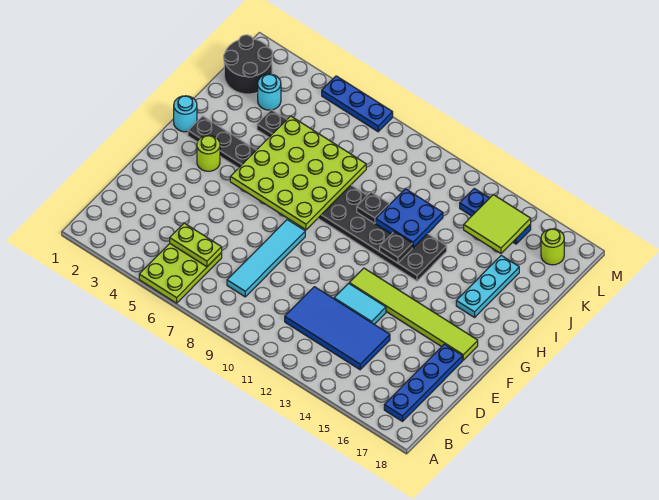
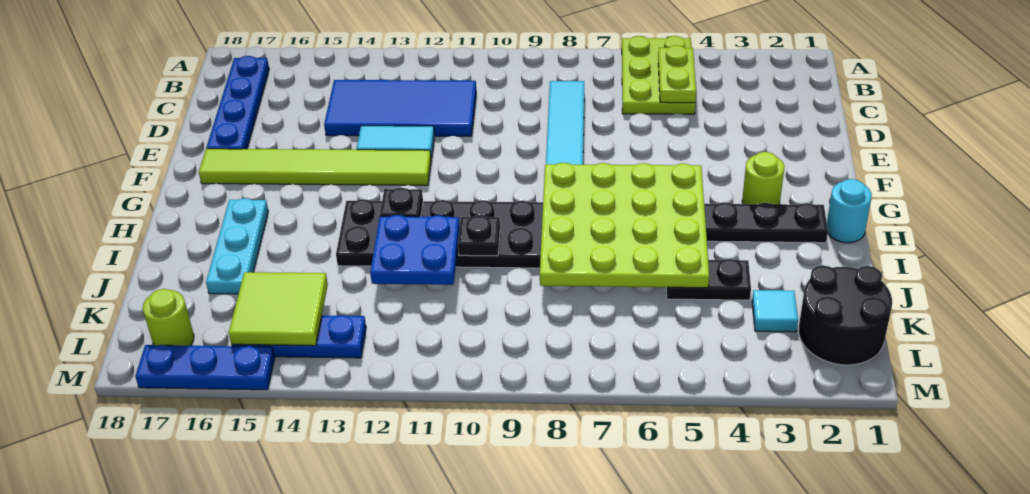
lime 1x2 plate [170,223,222,267] -> lime 1x2 plate turned to [658,45,696,103]
cyan 1x1 round brick [258,74,281,110] -> cyan 1x1 tile [752,290,798,332]
blue 1x3 plate [322,76,393,132] -> blue 1x3 plate moved to [135,345,275,390]

